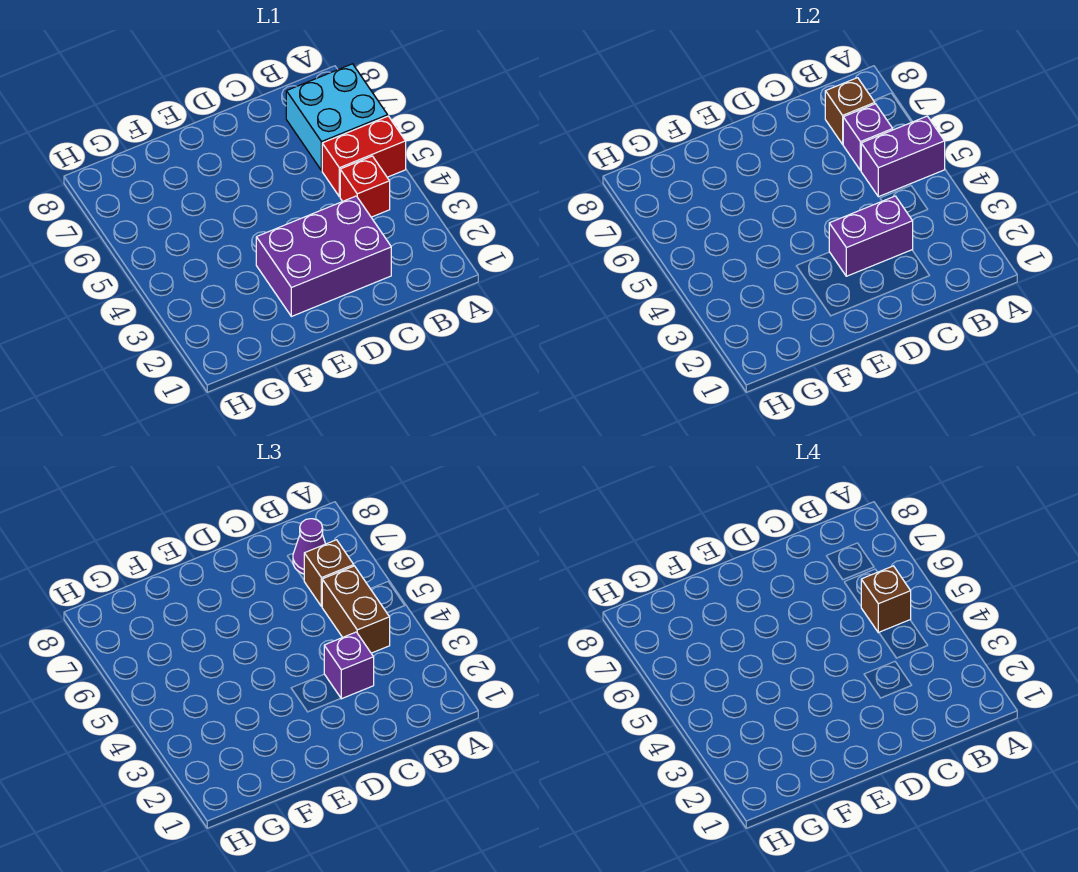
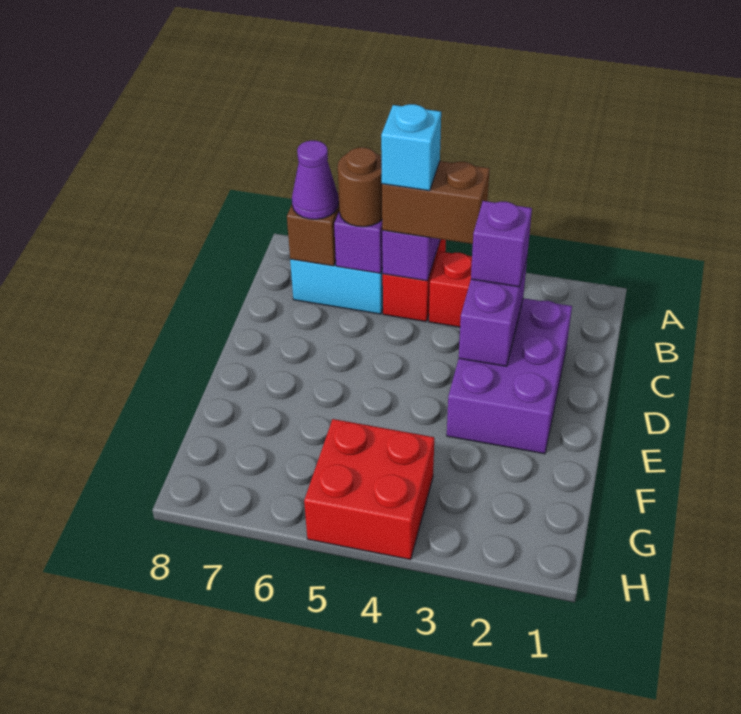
brown 1x1 brick [861,566,911,633] -> cyan 1x1 brick [381,104,441,191]
brown 1x1 brick [304,540,354,607] -> brown 1x1 round brick [338,147,382,227]
none -> red 2x2 brick [304,419,434,560]

